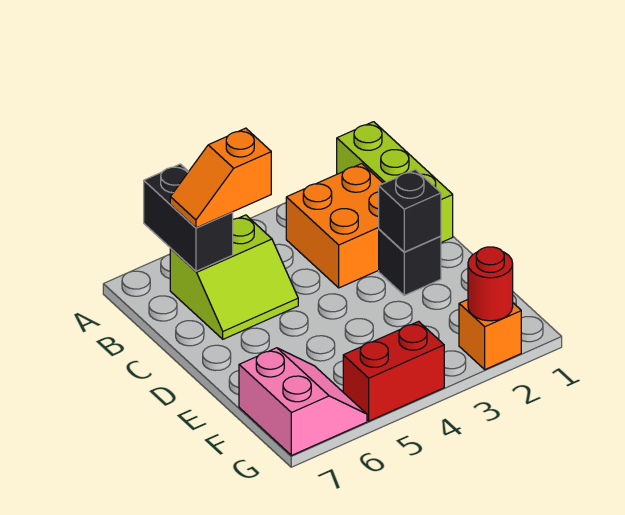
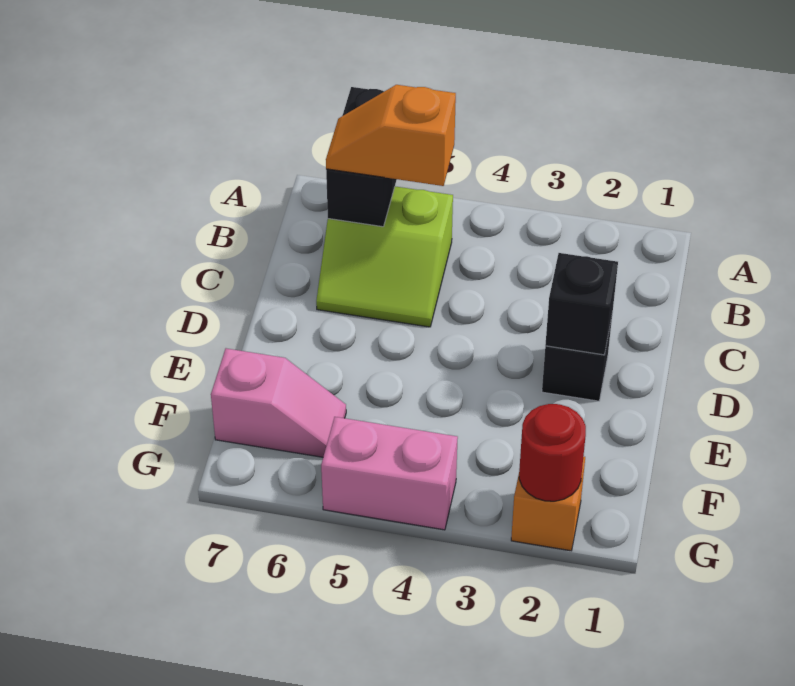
lime 1x3 brick [337,122,453,242] -> none
orange 2x2 brick [286,164,383,288] -> none
pink 2x2 slope [239,348,367,455] -> pink 1x2 slope [211,348,346,457]
red 1x2 brick [343,321,444,421] -> pink 1x2 brick [321,417,458,530]

